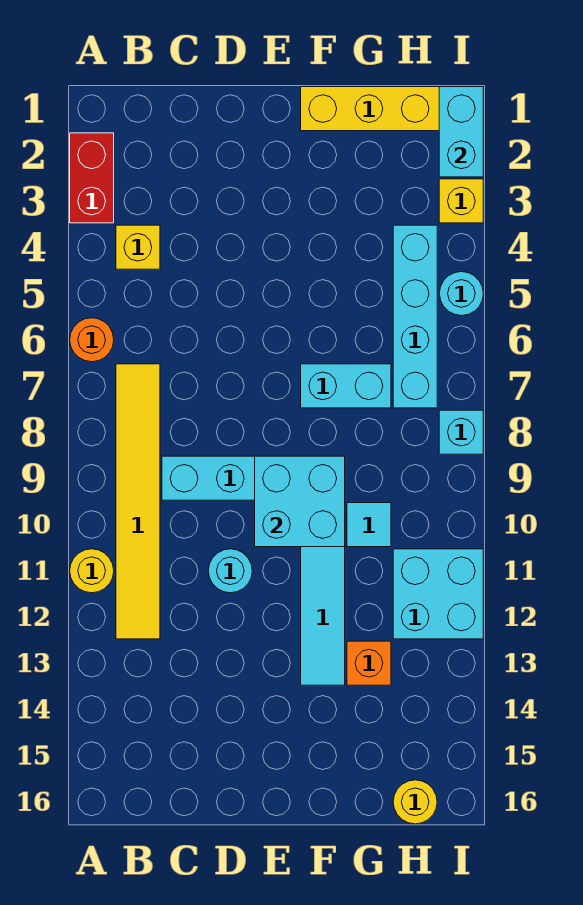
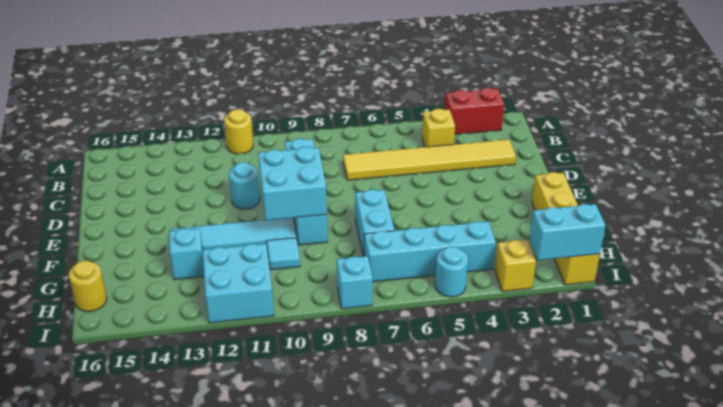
orange 1x1 round brick [70,318,114,362] -> none
yellow 1x6 tile [116,364,160,639] -> yellow 1x6 tile moved to [343,139,516,180]
orange 1x1 brick [347,641,391,685] -> cyan 1x1 brick [169,228,204,280]

